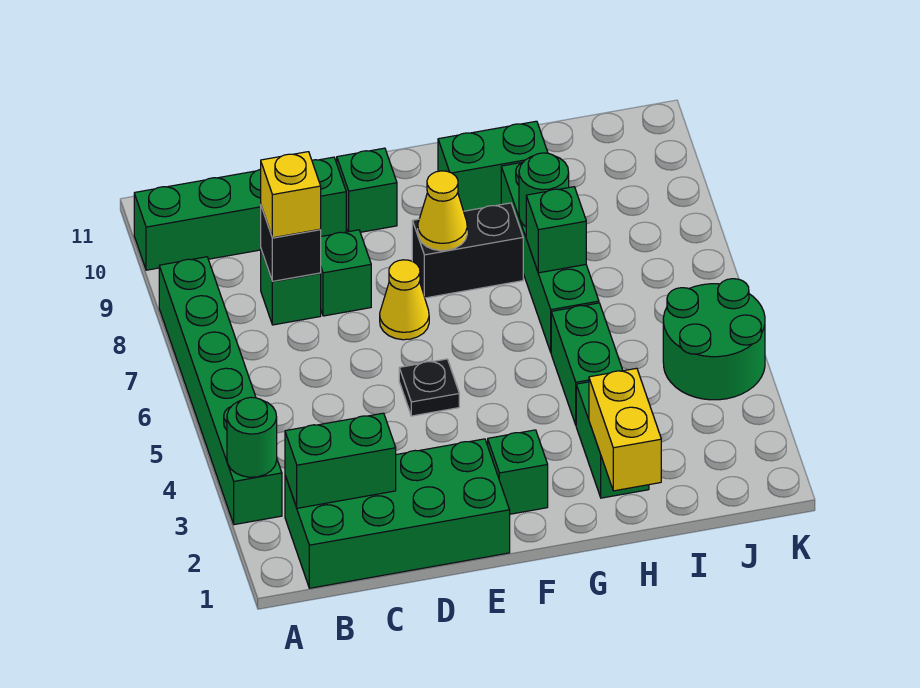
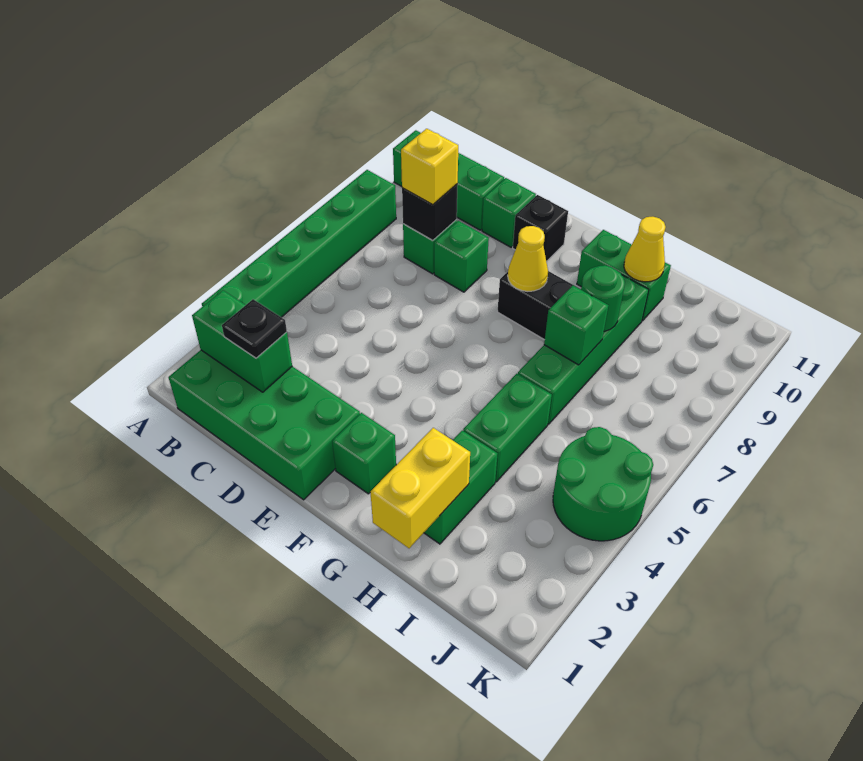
green 1x1 round brick [227,397,277,477] -> none
black 1x1 plate [399,359,459,416] -> black 1x1 plate moved to [222,299,287,358]
yellow 1x1 cone [380,260,429,340] -> yellow 1x1 cone moved to [624,217,666,282]
green 1x1 brick [337,148,397,232] -> black 1x1 brick [513,195,568,262]

